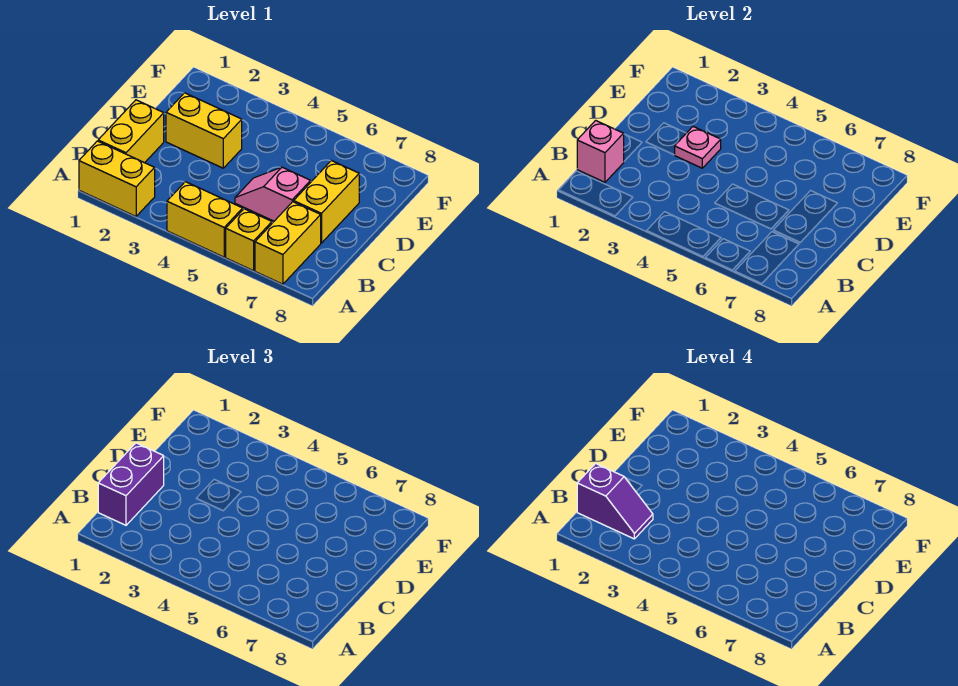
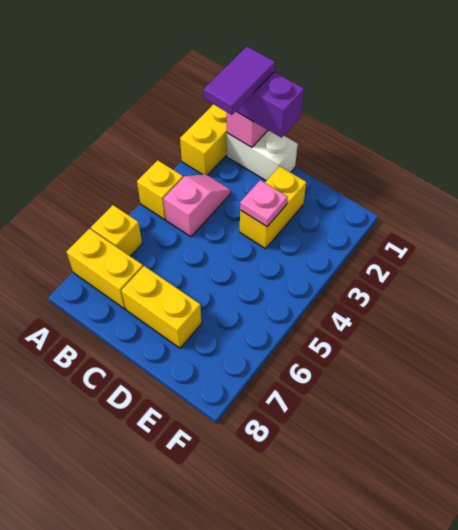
yellow 1x2 brick [167,182,243,257] -> yellow 1x1 brick [137,160,183,220]
yellow 1x2 brick [98,100,164,163] -> white 1x2 brick [227,130,298,181]
purple 1x2 slope [577,463,653,539] -> purple 1x2 tile [204,46,275,115]
pink 1x2 slope [235,167,311,221] -> pink 1x2 slope moved to [163,174,231,237]

